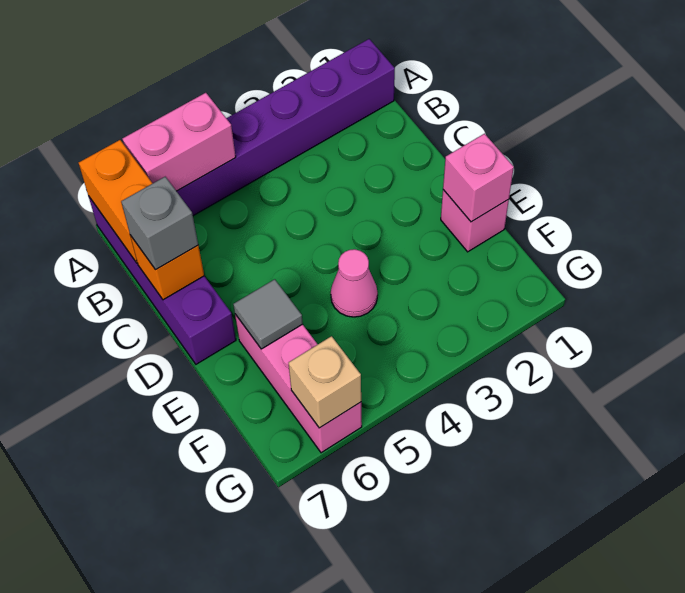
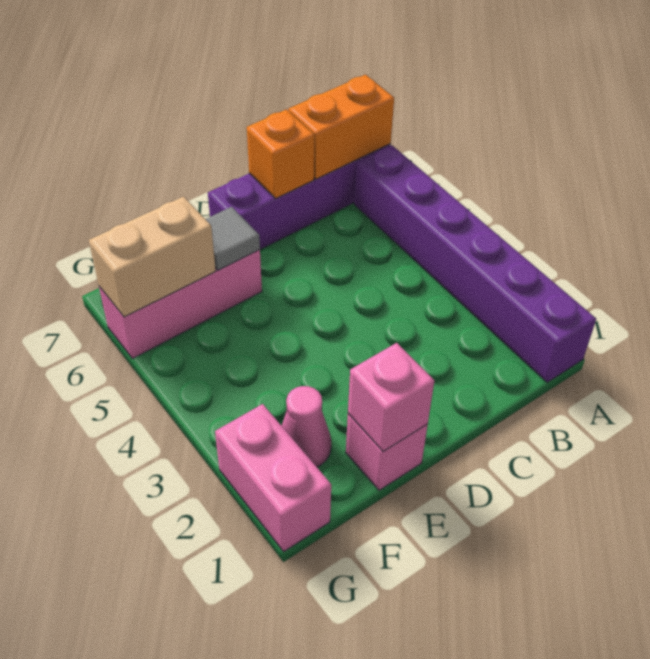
pink 1x2 brick [122,93,236,191] -> pink 1x2 brick moved to [215,404,331,552]
grey 1x1 brick [121,177,198,270] -> none
pink 1x1 cone [331,249,378,317] -> pink 1x1 cone moved to [281,386,331,467]
tan 1x1 brick [289,336,361,428] -> tan 1x2 brick [89,196,216,317]

